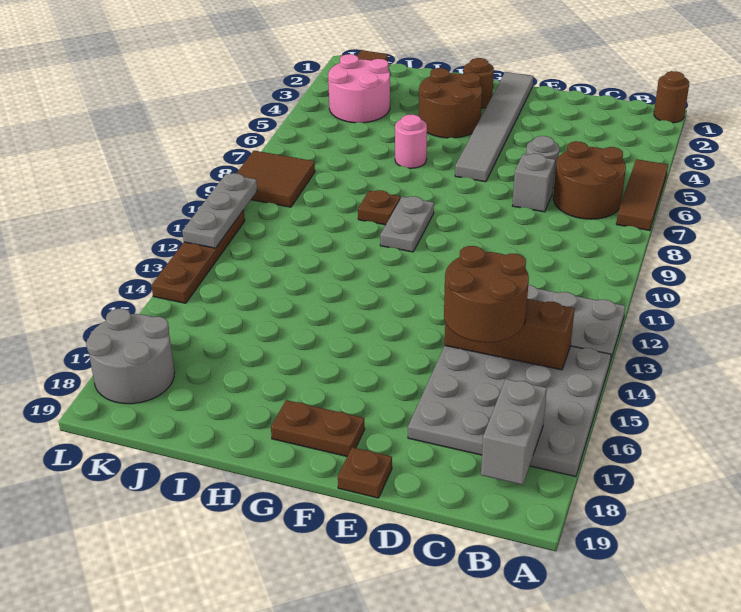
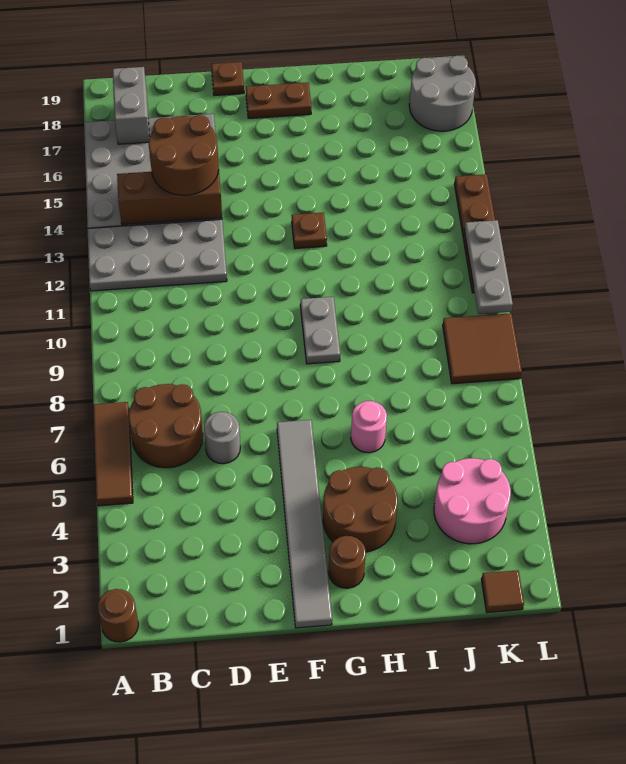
grey 1x1 brick [512,153,555,212] -> none
brown 1x1 plate [358,190,400,225] -> brown 1x1 plate moved to [292,212,327,249]

